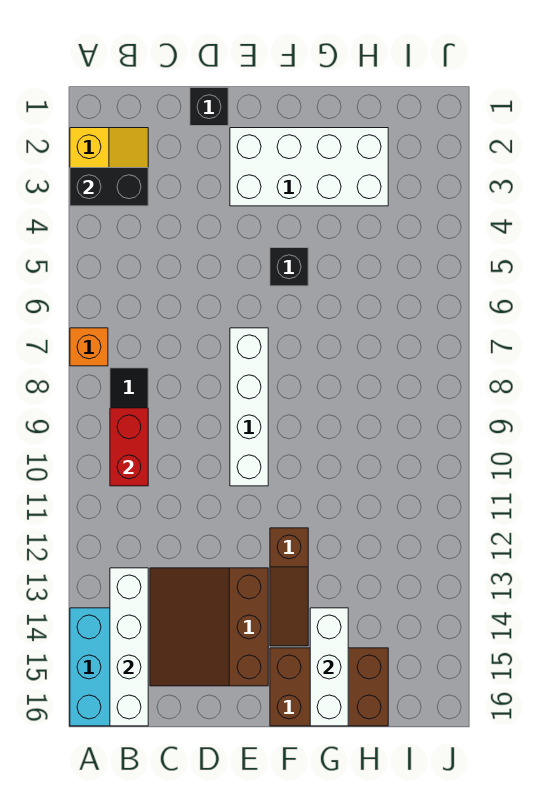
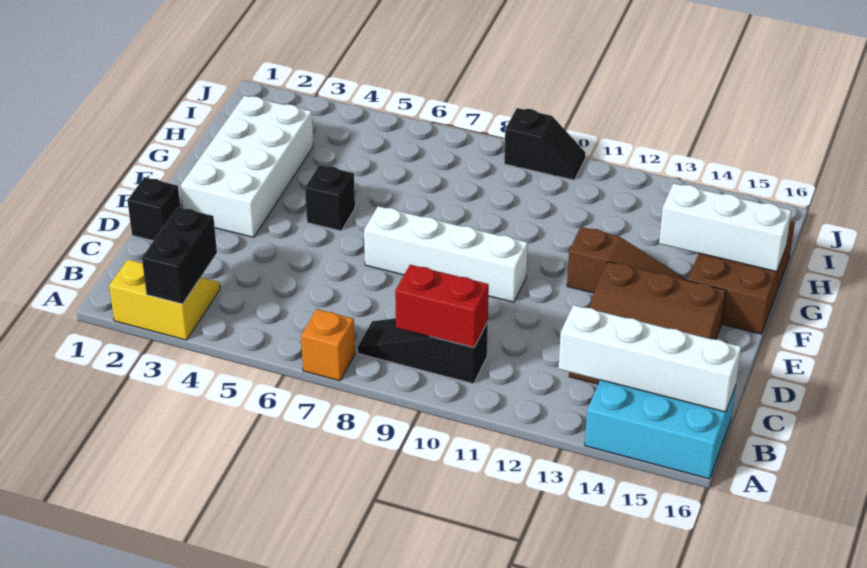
none -> black 1x2 slope [504,108,586,180]

